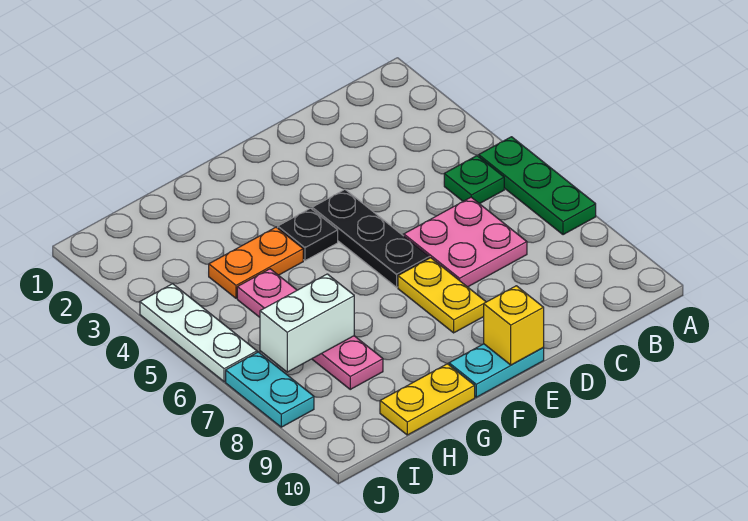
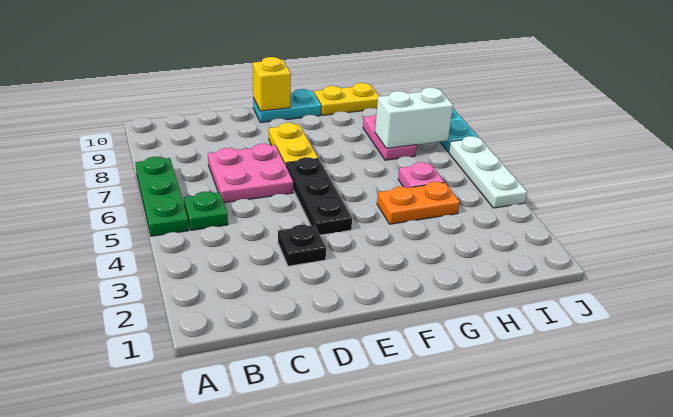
black 1x1 plate [278,208,338,261] -> black 1x1 plate moved to [278,225,326,266]

